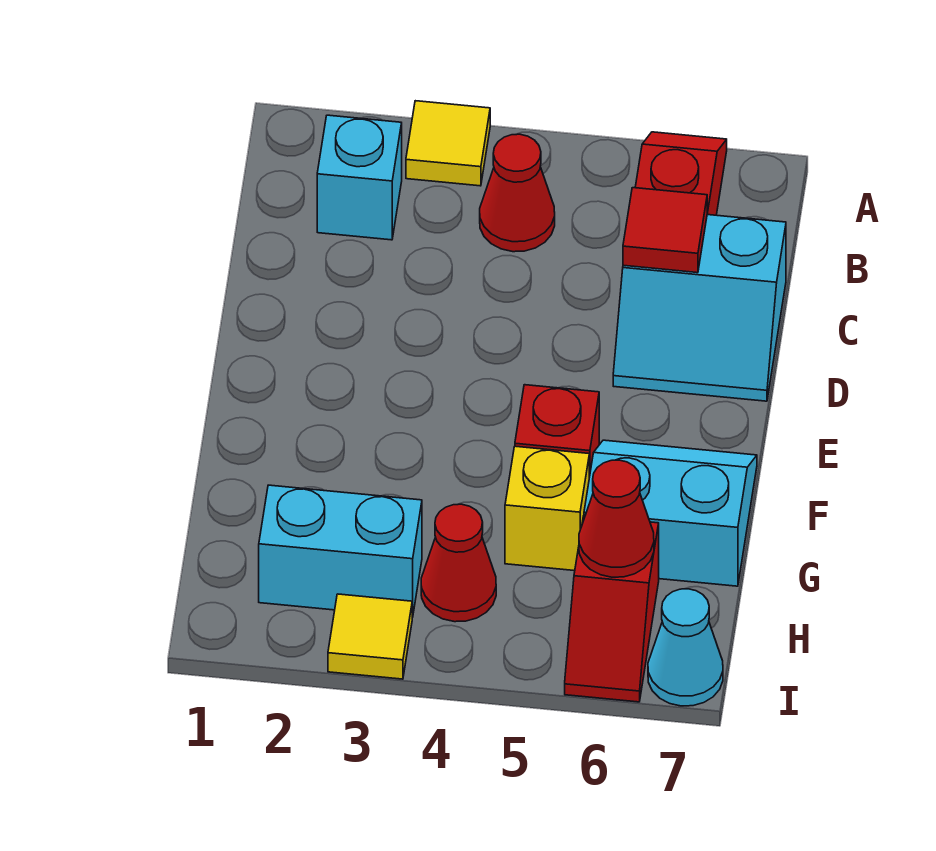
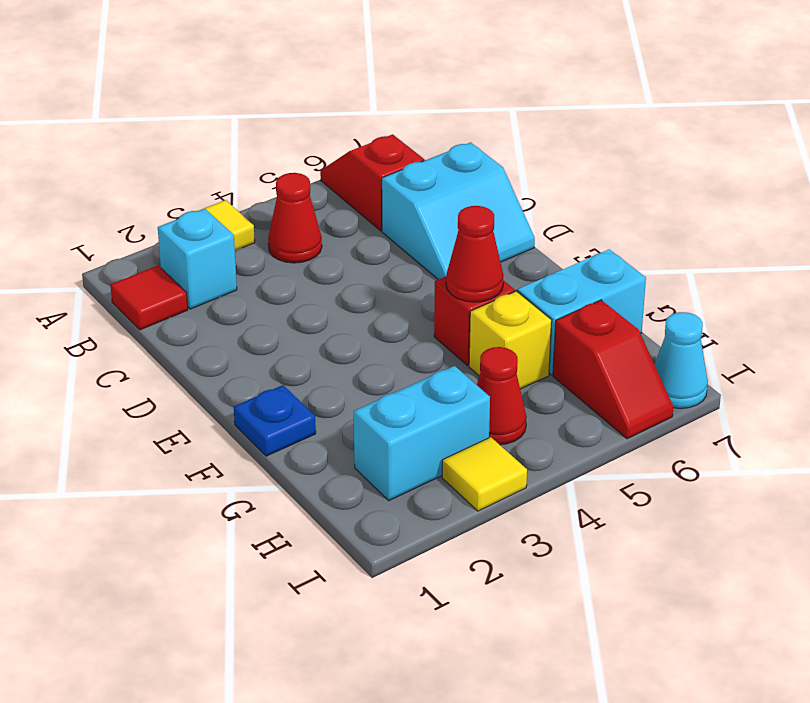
red 1x1 tile [623,188,707,273] -> red 1x1 tile moved to [111,266,188,330]
none -> blue 1x1 plate [234,385,316,456]
red 1x1 cone [579,460,654,577] -> red 1x1 cone moved to [446,206,504,302]

